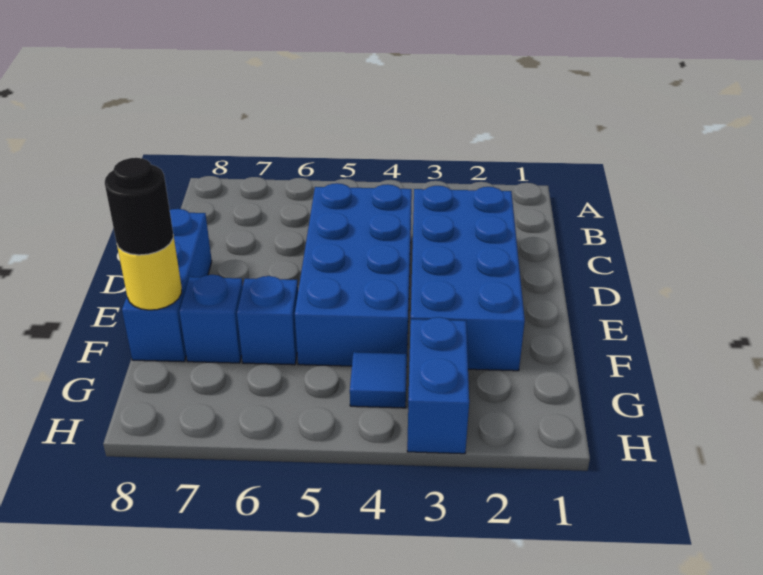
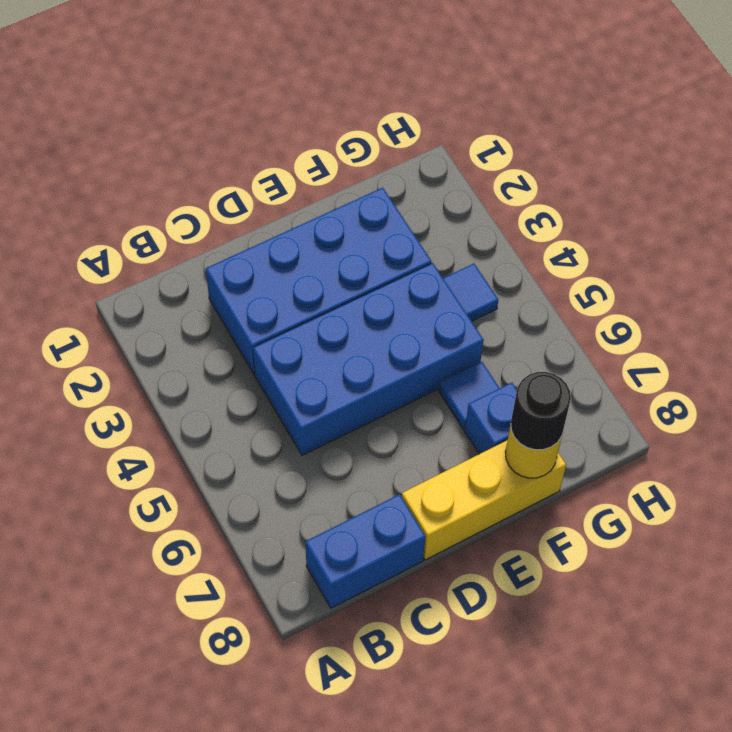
blue 1x3 brick [122,209,212,362] -> yellow 1x3 brick [402,440,566,560]
blue 1x1 brick [237,276,298,365] -> blue 1x1 tile [439,362,499,430]
blue 1x2 brick [407,317,469,454] -> blue 1x2 brick moved to [306,494,425,608]

